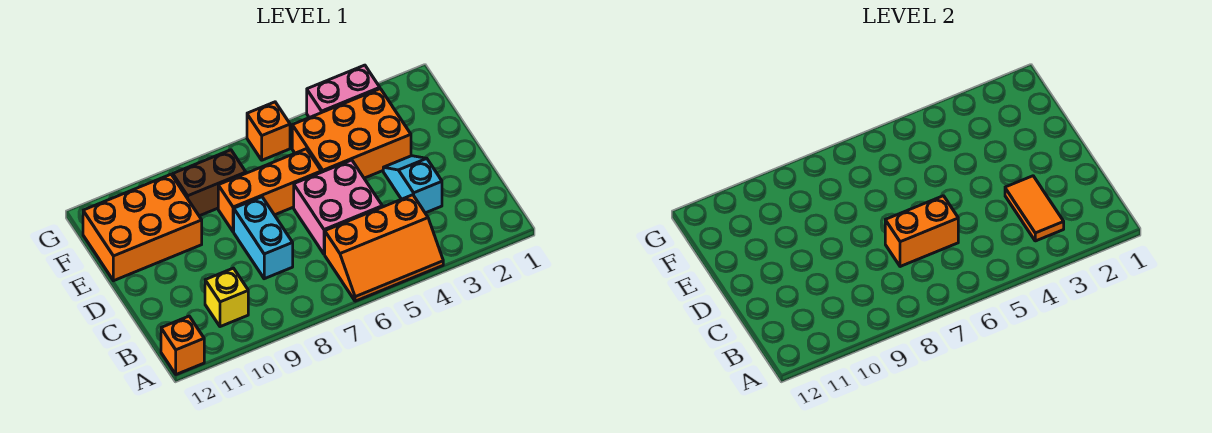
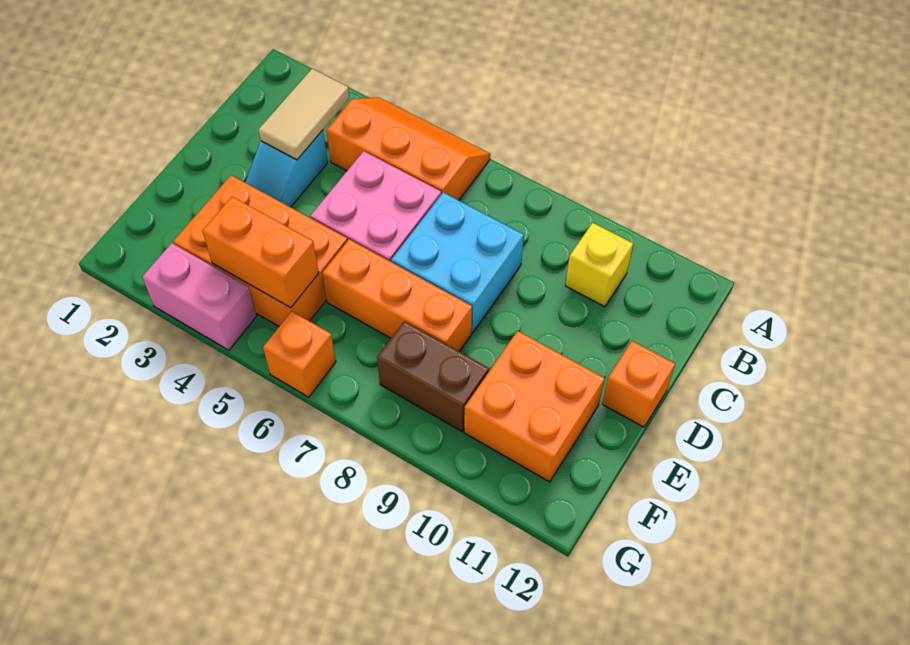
orange 1x1 brick [161,316,204,374] -> orange 1x1 brick moved to [602,341,675,427]
orange 1x2 tile [1005,176,1064,241] -> tan 1x2 tile [259,69,349,160]
orange 1x2 brick [885,196,958,267] -> orange 1x2 brick moved to [202,197,319,308]
cyan 1x2 brick [234,197,293,279] -> cyan 2x2 brick [391,193,524,333]
orange 2x3 brick [83,174,202,281] -> orange 2x2 brick [464,331,605,482]

